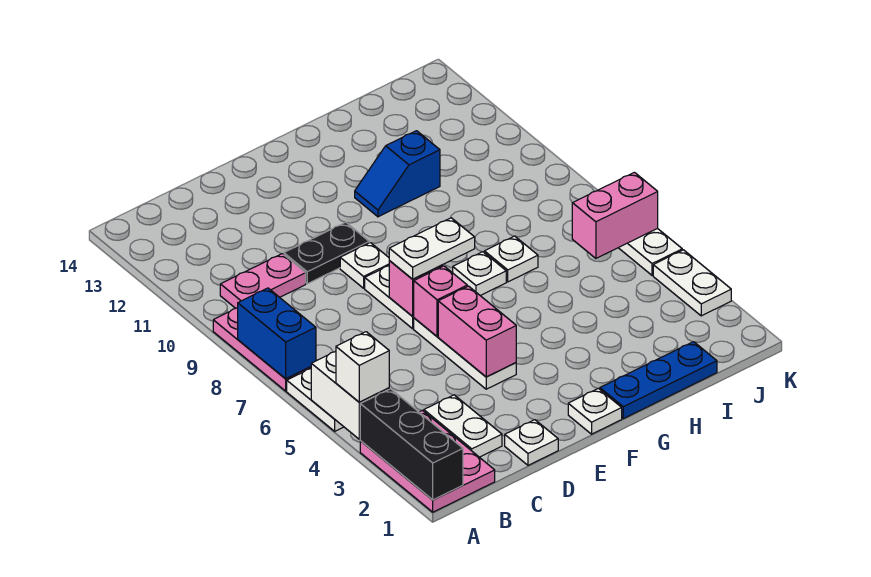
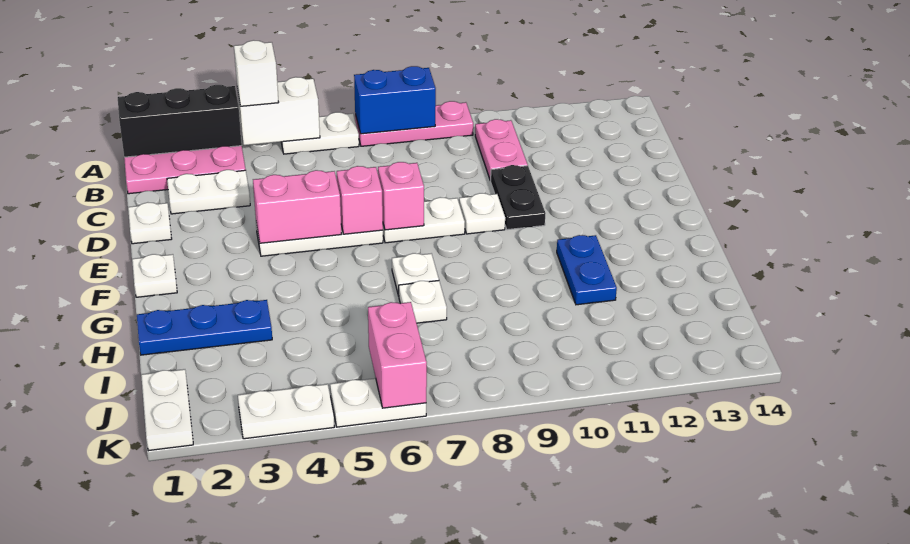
white 1x2 plate [389,218,475,279] -> white 1x2 plate moved to [141,369,193,451]
blue 1x3 plate [600,342,717,419] -> blue 1x3 plate turned to [137,300,272,355]
blue 1x2 slope [355,131,440,217] -> blue 1x2 plate [557,235,617,305]

